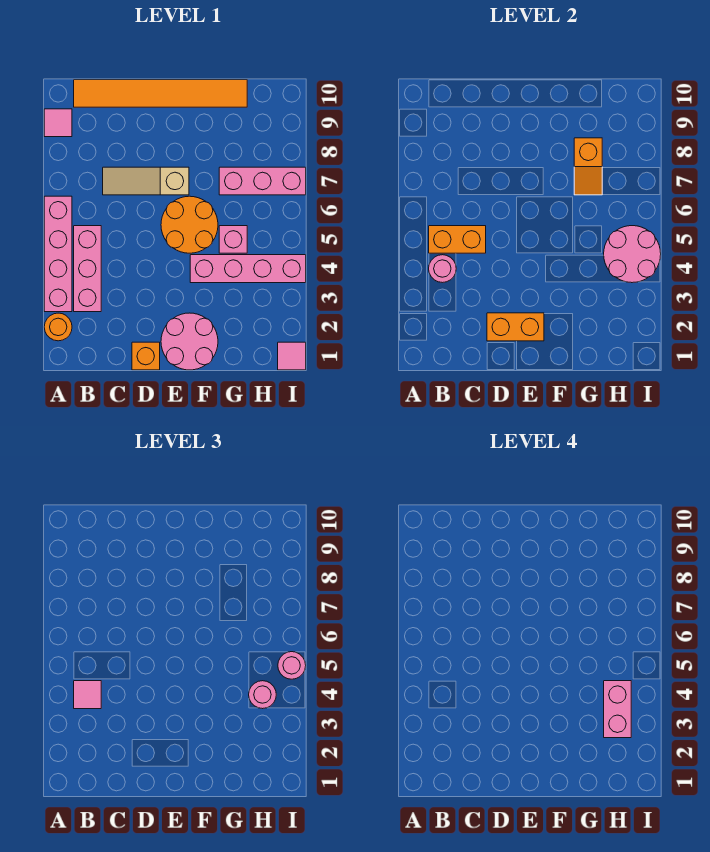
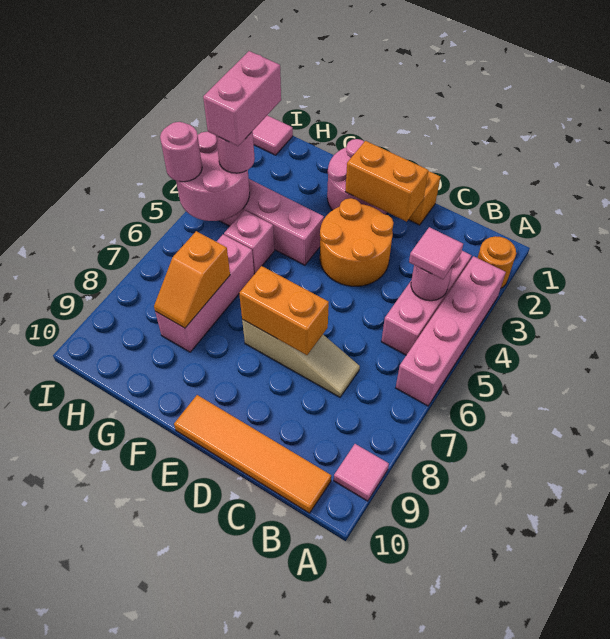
orange 1x2 brick [429,226,486,253] -> orange 1x2 brick moved to [239,266,329,355]
orange 1x6 tile [74,80,247,107] -> orange 1x4 tile [174,395,331,513]
orange 2x2 round brick [161,196,218,253] -> orange 2x2 round brick moved to [320,198,393,286]
pink 1x3 brick [219,167,306,195] -> pink 1x3 brick turned to [155,235,254,352]
orange 1x2 slope [574,138,602,195] -> orange 1x2 slope turned to [154,231,230,328]

